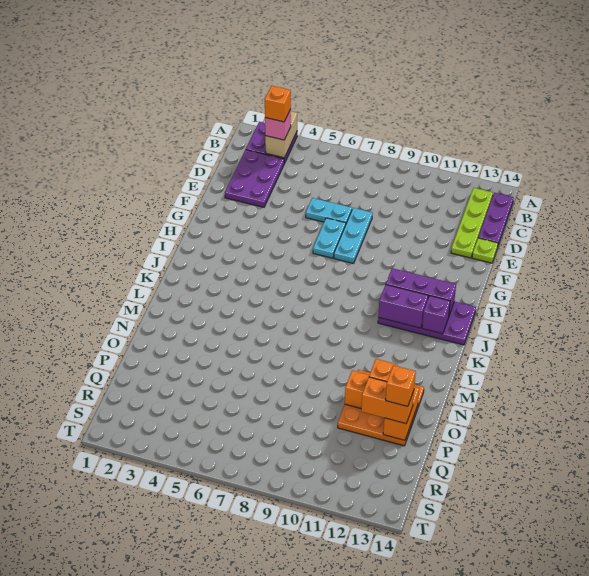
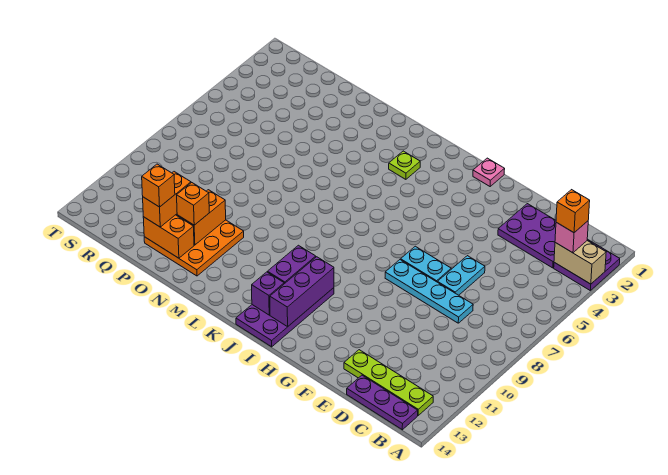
cyan 1x3 plate [334,208,373,263] -> cyan 1x4 plate [385,260,473,323]
lime 1x1 plate [472,238,498,263] -> lime 1x1 plate moved to [389,151,420,179]
none -> pink 1x1 plate [473,158,505,186]

